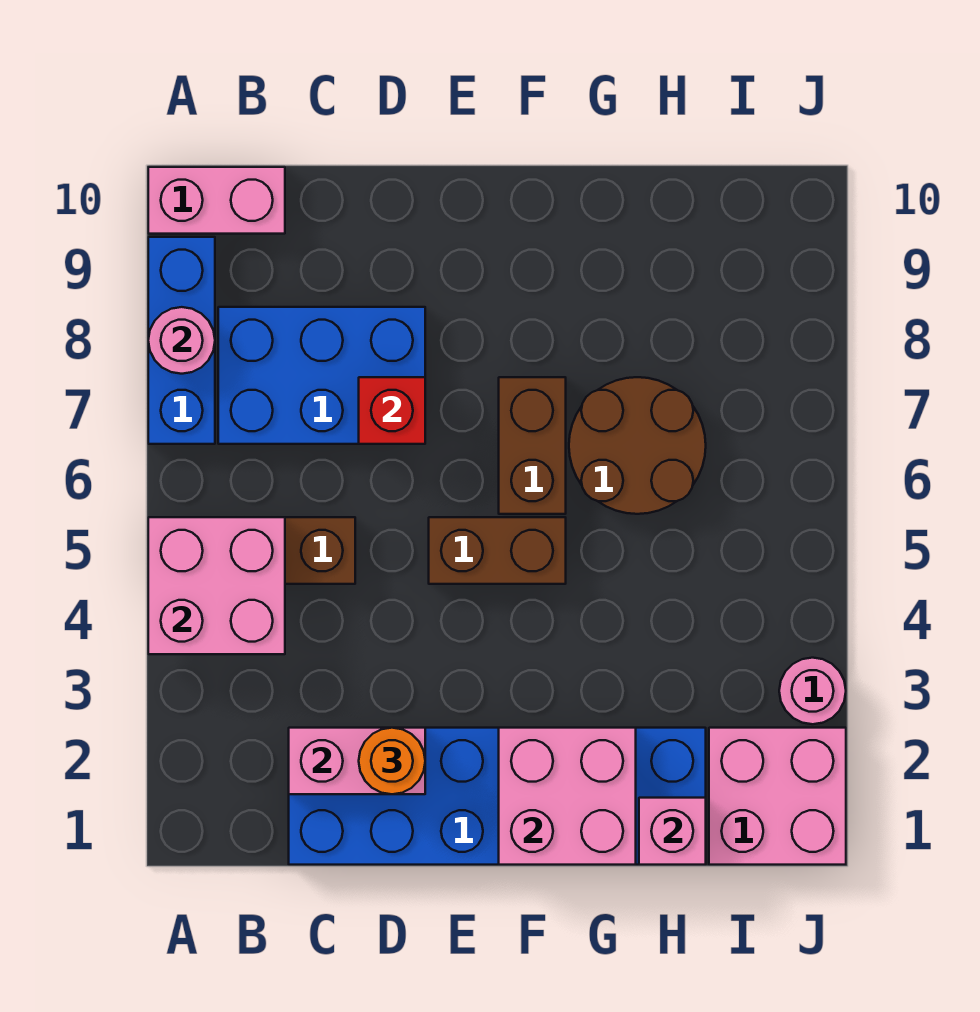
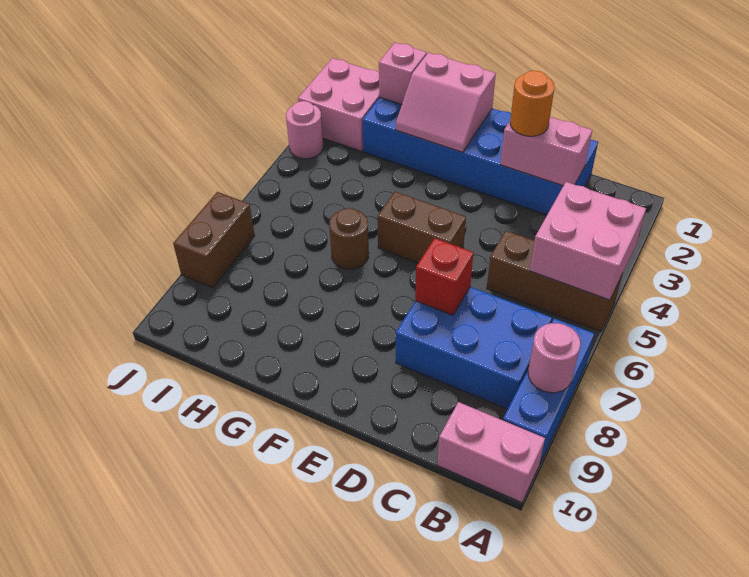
pink 2x2 brick [499,728,636,865] -> pink 2x2 slope [396,53,496,152]
brown 1x2 brick [499,377,566,514] -> brown 1x2 brick moved to [173,192,255,288]
brown 2x2 round brick [569,377,706,514] -> brown 1x1 round brick [329,208,369,269]

